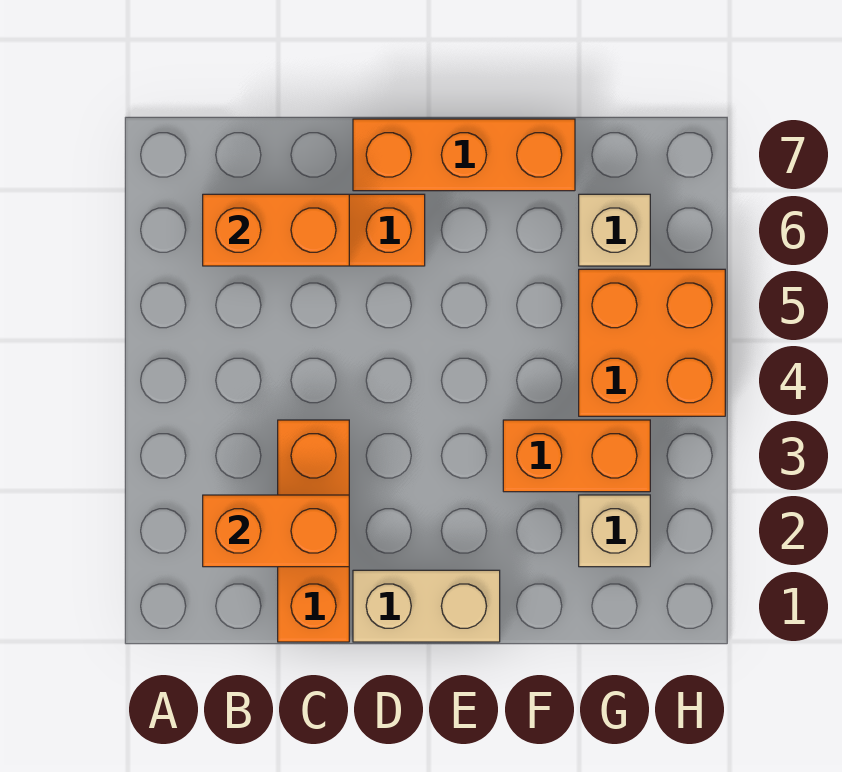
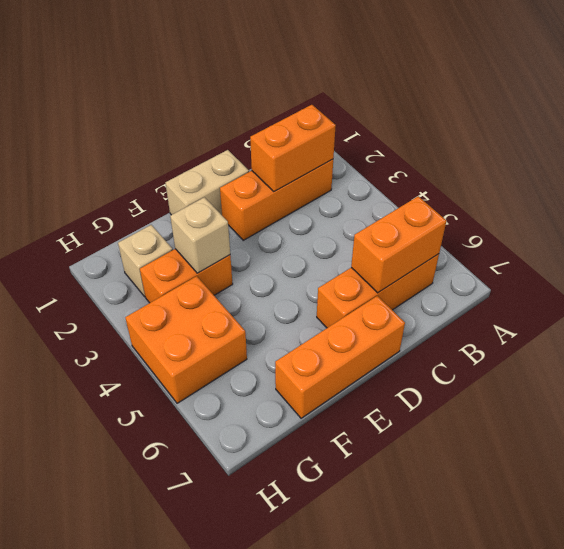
orange 1x3 brick [278,420,349,642] -> orange 1x3 brick turned to [220,159,333,240]
tan 1x1 brick [579,194,650,266] -> tan 1x1 brick moved to [170,197,230,273]

